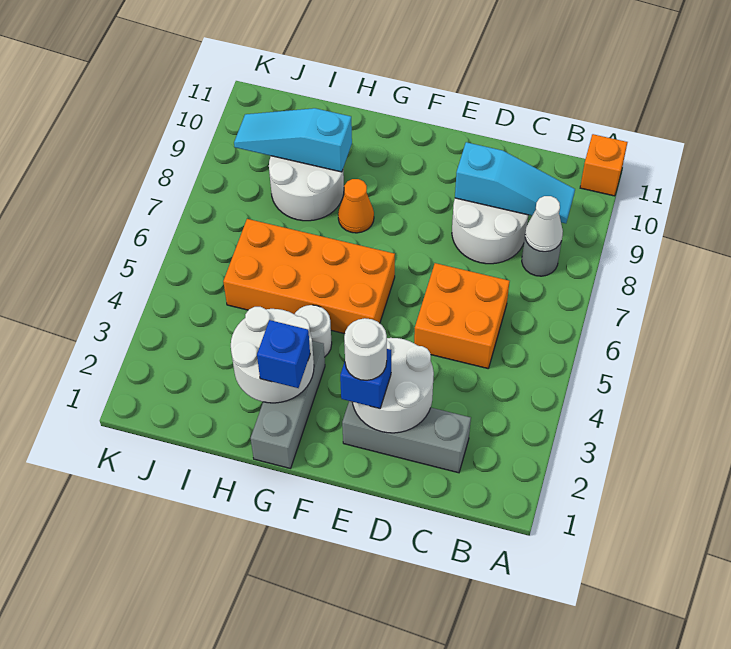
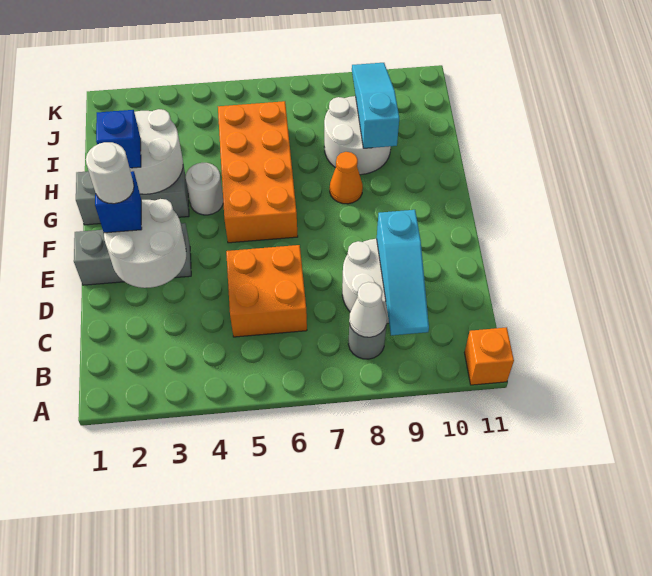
grey 1x3 brick [342,401,471,473] -> grey 1x3 brick turned to [74,223,191,285]

